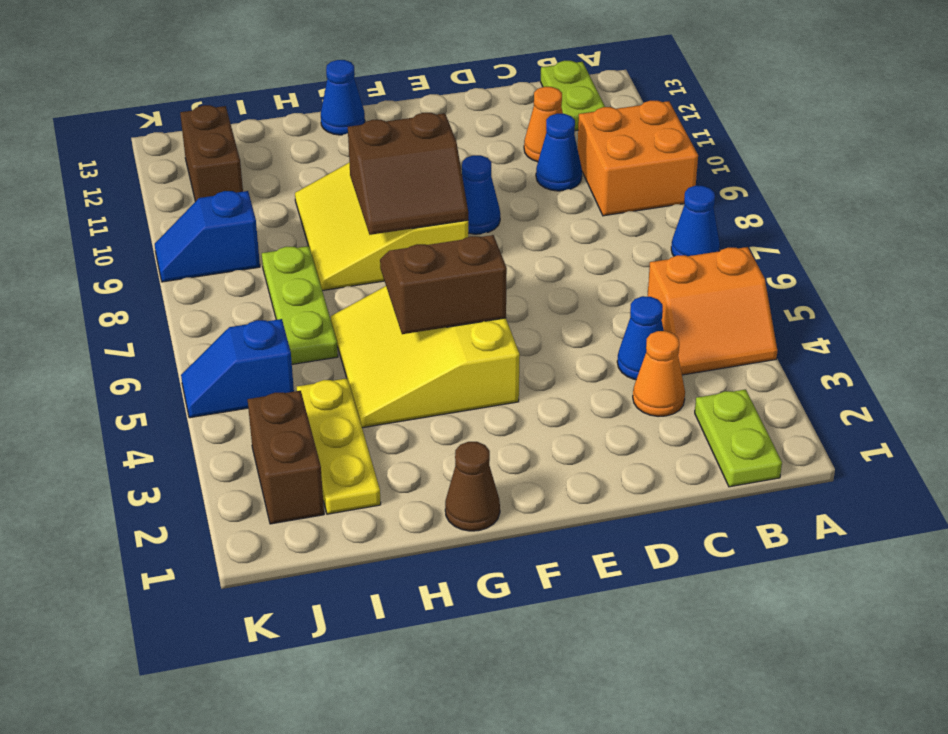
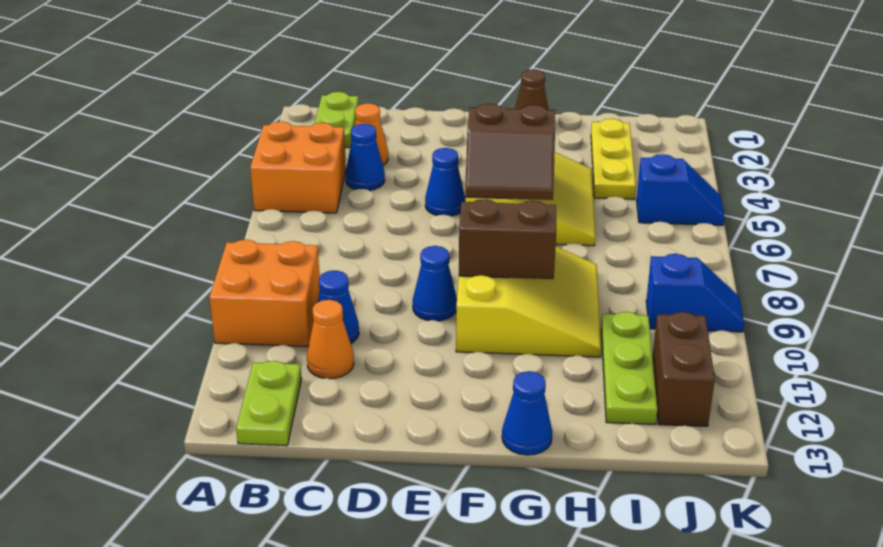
orange 2x2 slope [647,247,777,375] -> orange 2x2 brick [250,121,346,213]
blue 1x1 cone [671,186,720,256] -> blue 1x1 cone moved to [425,148,465,216]
lime 1x3 plate [262,246,338,364] -> lime 1x3 plate moved to [601,312,657,424]
brown 1x2 brick [248,391,324,524] -> none

